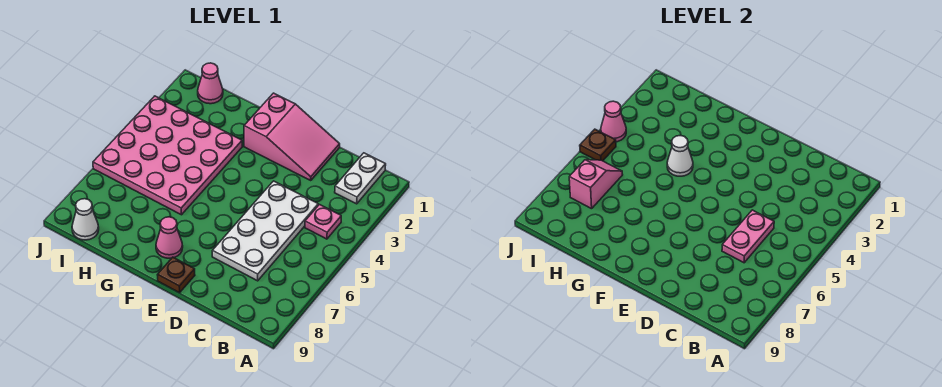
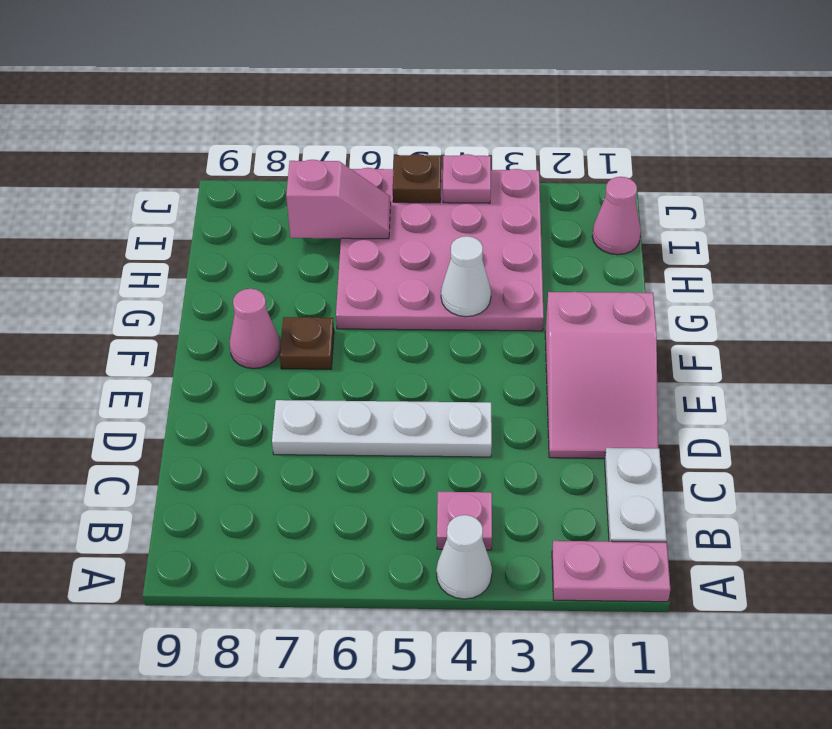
white 1x2 plate [335,153,386,204] -> white 1x2 plate turned to [605,448,667,542]
white 2x4 plate [212,181,318,281] -> white 1x4 plate [272,400,492,457]
pink 1x2 plate [722,210,774,263] -> pink 1x2 plate moved to [552,541,671,602]
brown 1x1 plate [158,257,195,293] -> brown 1x1 plate moved to [280,317,334,369]
white 1x1 cone [72,199,99,240] -> white 1x1 cone moved to [436,515,492,599]
pink 1x1 cone [601,101,626,142] -> pink 1x1 plate [443,154,491,203]

